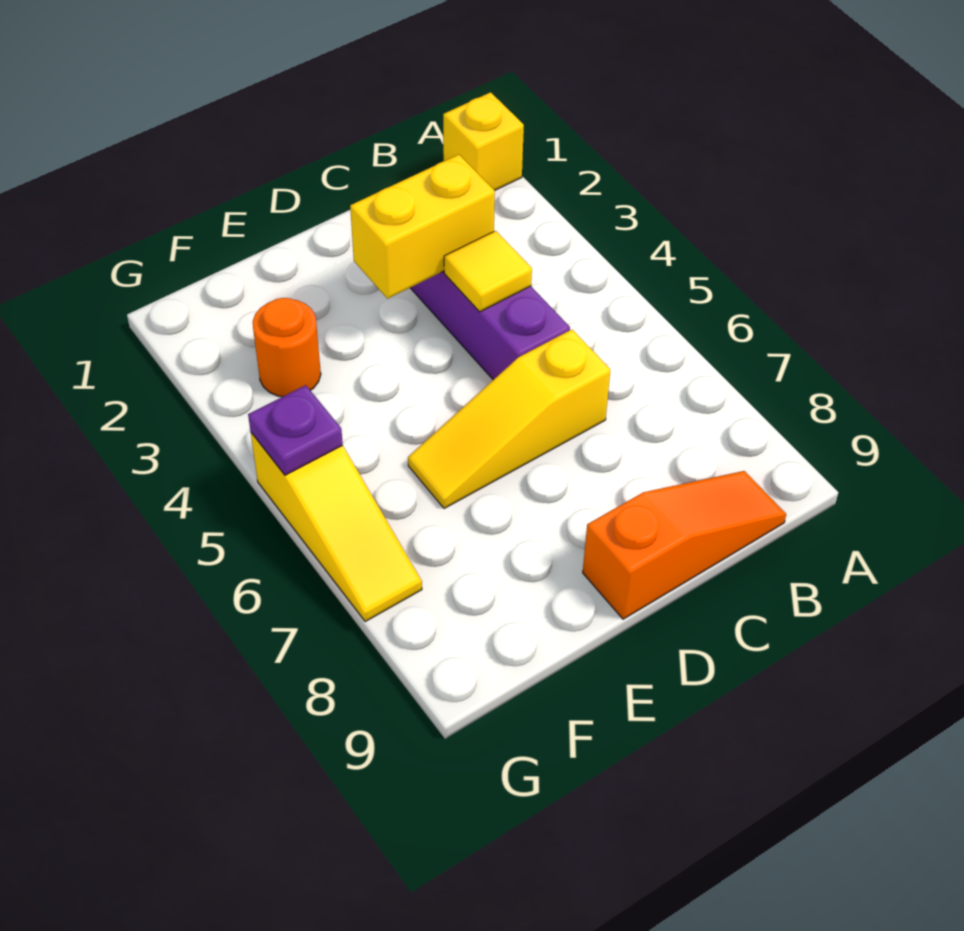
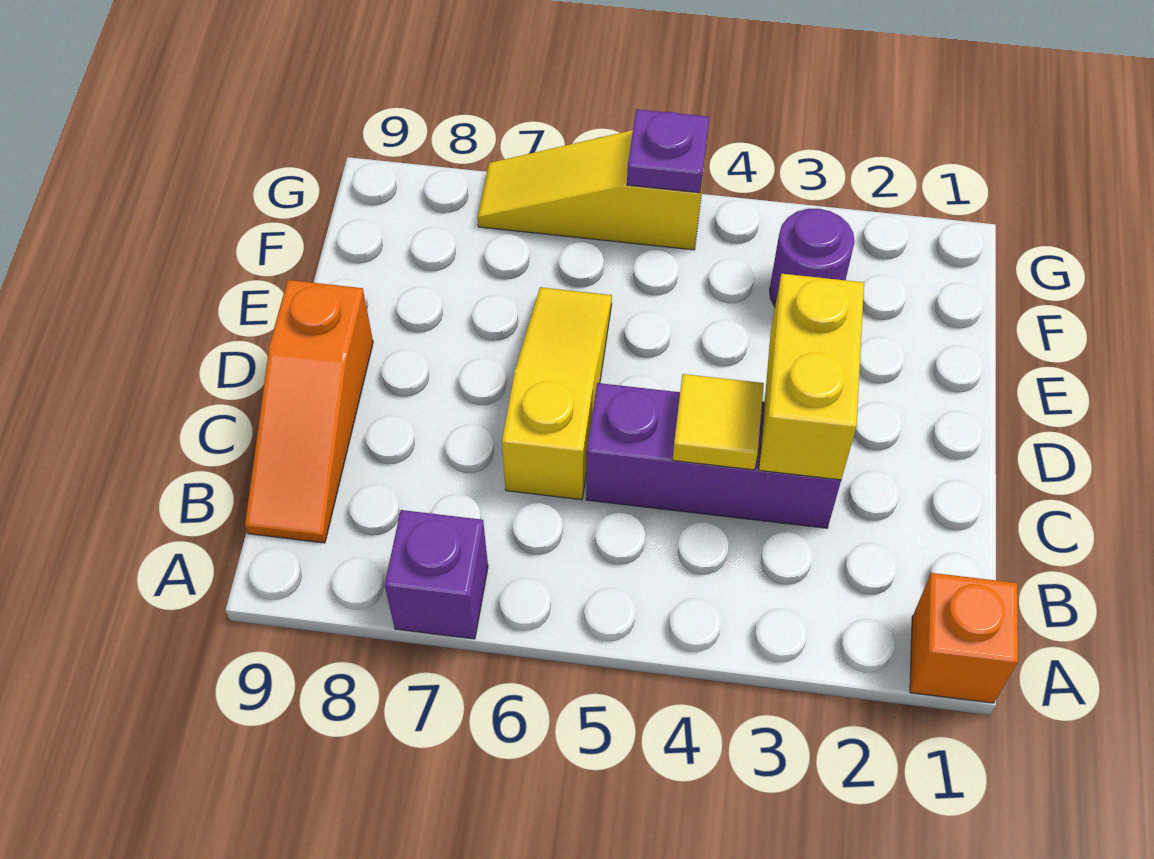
yellow 1x1 brick [443,92,524,190] -> orange 1x1 brick [910,573,1018,703]
none -> purple 1x1 brick [385,510,488,639]
orange 1x1 round brick [253,298,321,397] -> purple 1x1 round brick [770,209,855,307]

